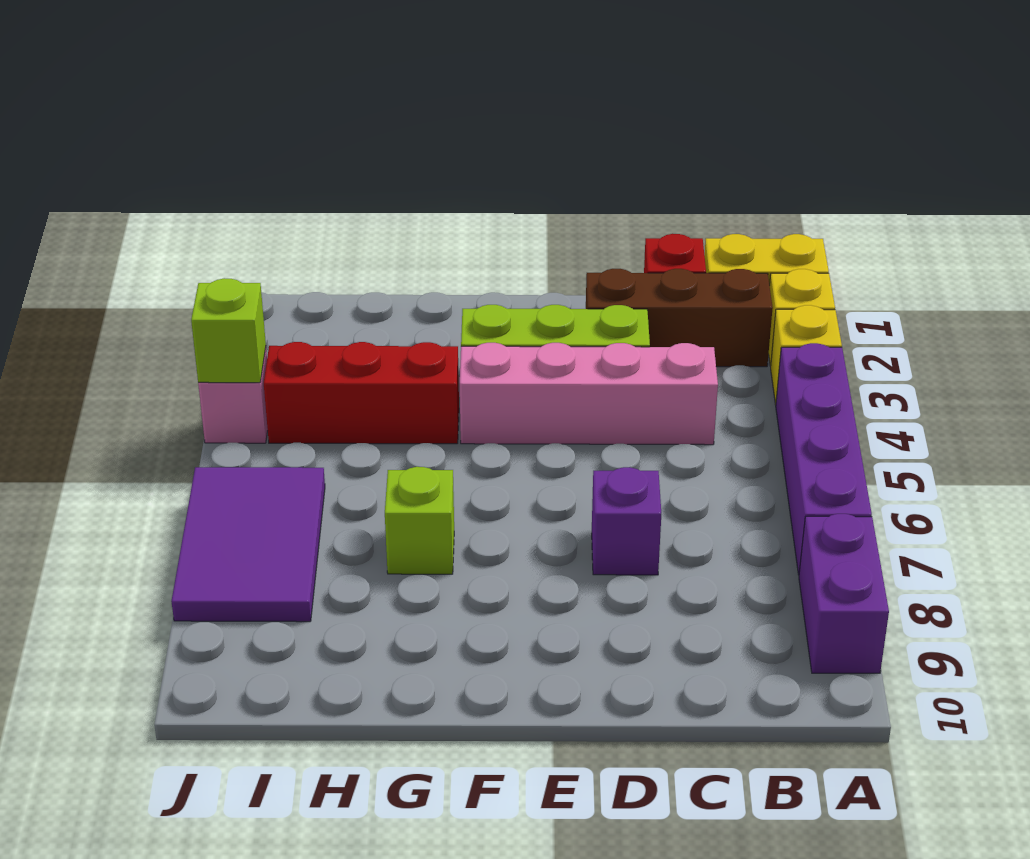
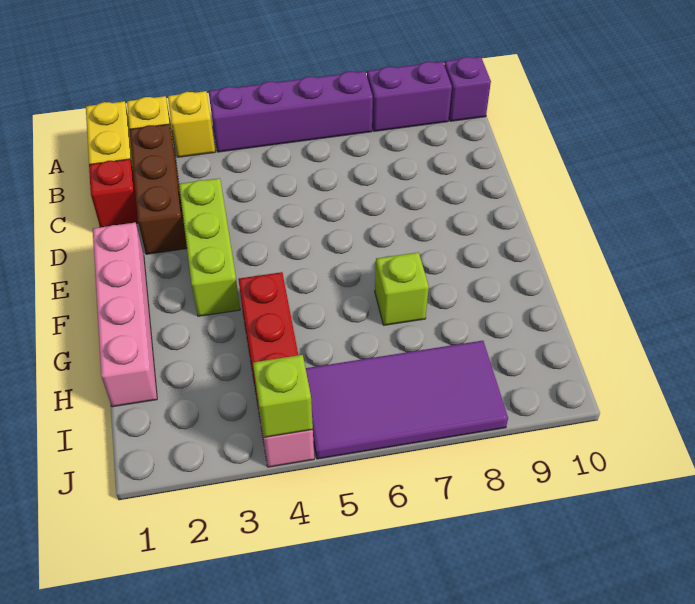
pink 1x4 brick [460,343,718,445] -> pink 1x4 brick moved to [93,222,157,407]
purple 1x1 brick [592,467,661,575] -> purple 1x1 brick moved to [444,57,491,121]
purple 2x3 tile [171,467,325,622] -> purple 2x4 tile [306,341,508,459]

